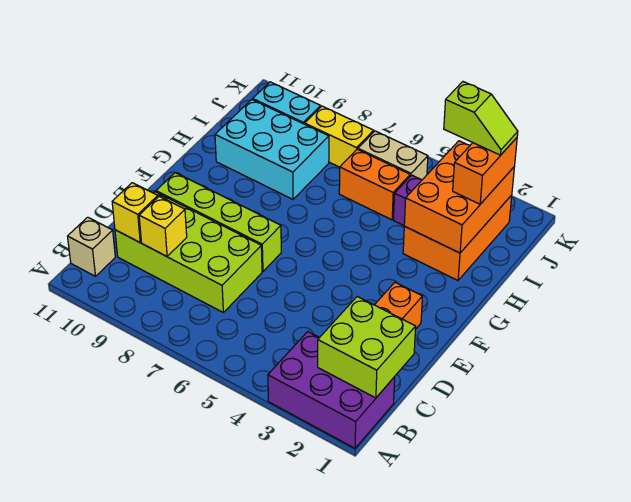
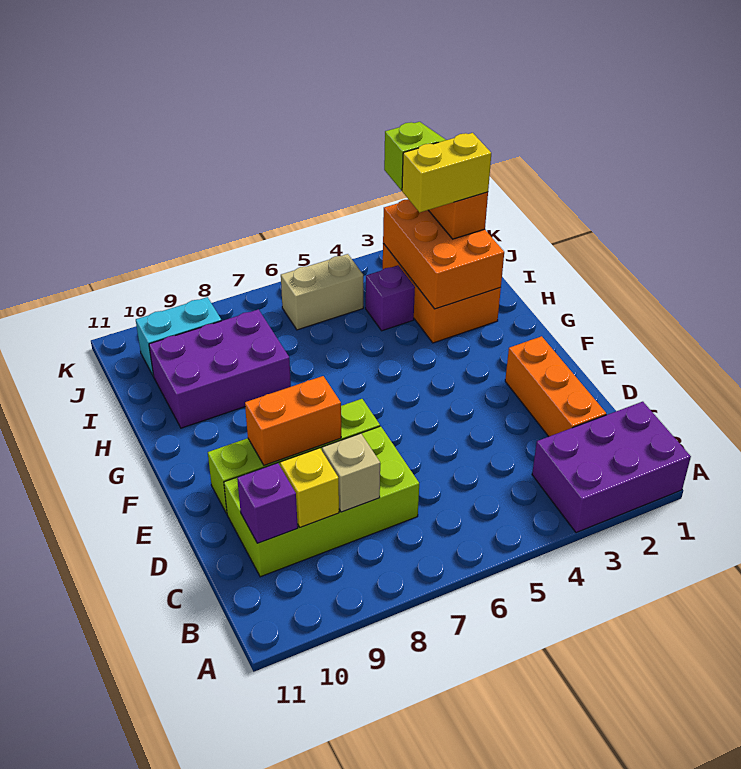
lime 2x2 brick [318,297,416,398] -> none
tan 1x1 brick [67,217,115,276] -> tan 1x1 brick moved to [322,433,380,512]
yellow 1x1 brick [112,183,158,242] -> purple 1x1 brick [237,463,298,543]
cyan 2x3 brick [215,100,329,199] -> purple 2x3 brick [149,309,291,428]
orange 1x2 brick [339,149,410,220] -> orange 1x2 brick moved to [245,376,341,465]
yellow 1x2 brick [305,106,374,167] -> yellow 1x2 brick moved to [402,133,491,213]

